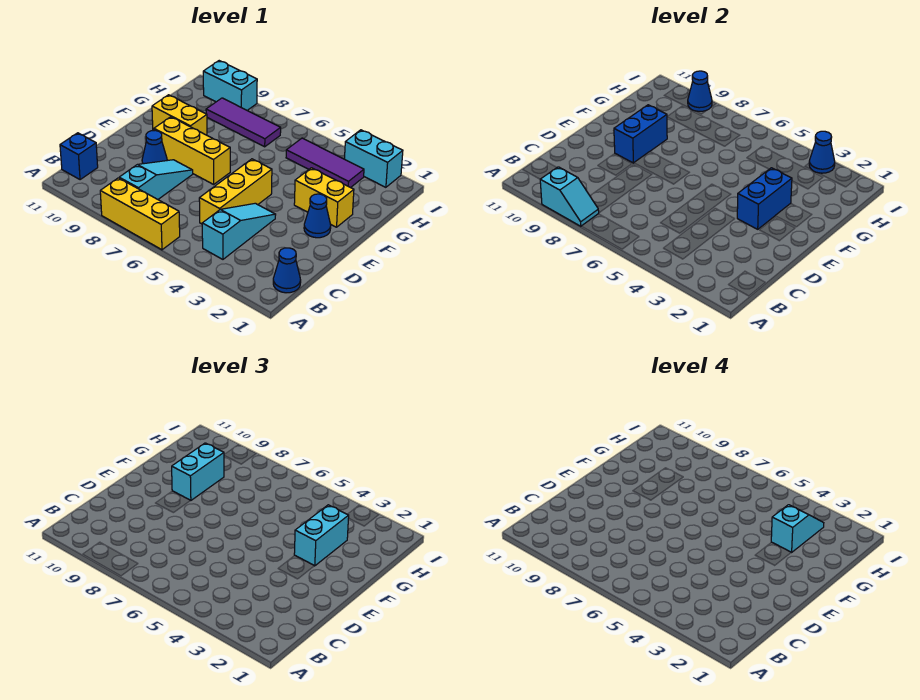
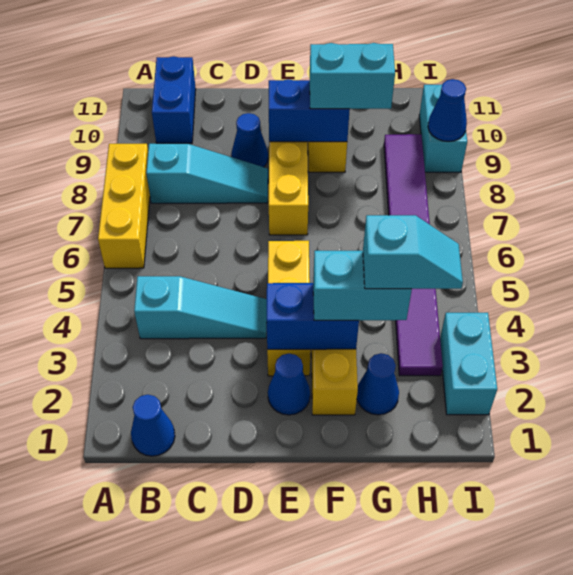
cyan 1x2 slope [540,167,599,226] -> none
blue 1x1 brick [60,133,98,180] -> blue 1x2 brick [152,56,196,143]
yellow 1x3 brick [199,159,272,224] -> yellow 1x3 brick turned to [267,241,311,376]
blue 1x1 cone [809,131,835,173] -> blue 1x1 cone moved to [357,353,399,415]

